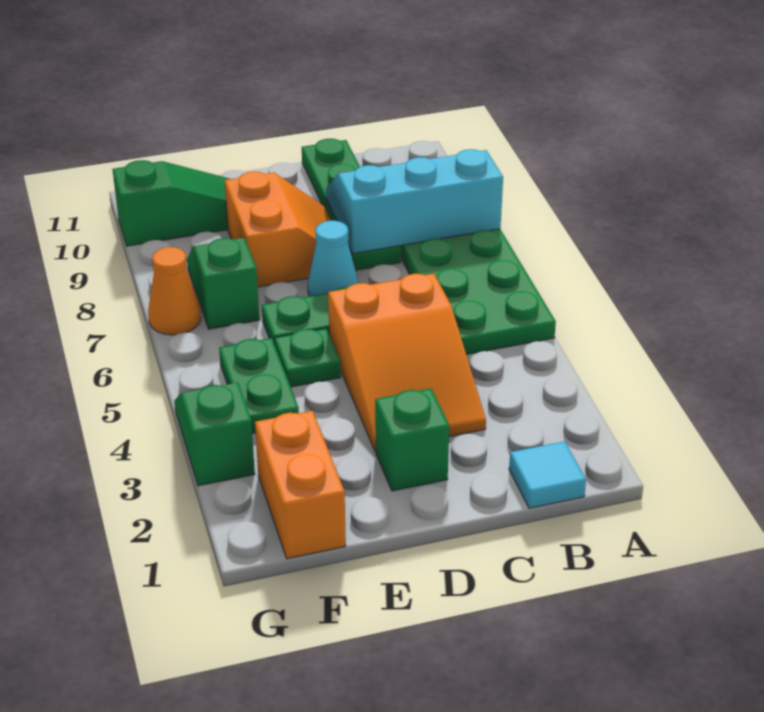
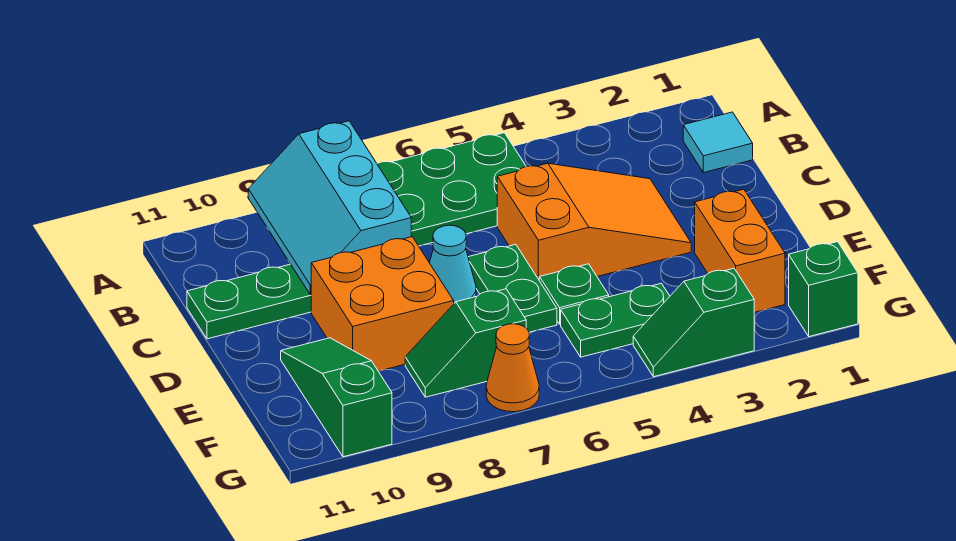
green 1x1 brick [375,388,449,491] -> green 1x1 brick moved to [789,242,858,337]
orange 2x2 slope [225,172,331,287] -> orange 2x2 brick [311,237,454,371]
orange 1x2 brick [255,411,346,559] -> orange 1x2 brick turned to [695,189,785,312]

